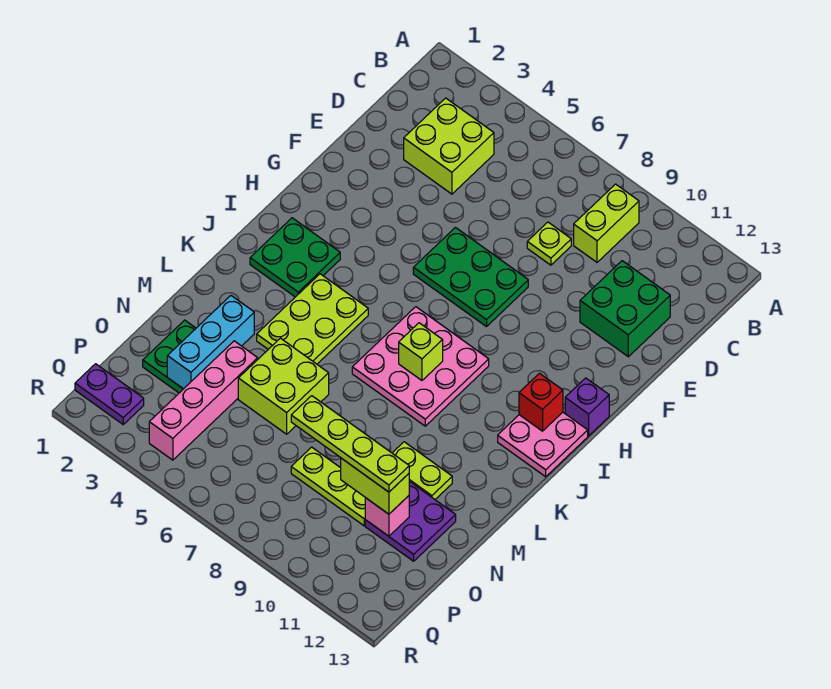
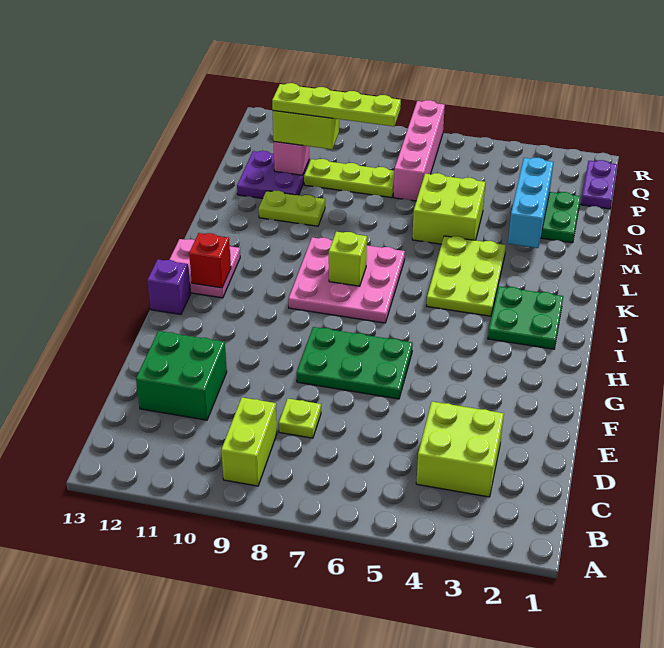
pink 1x4 brick [149,341,258,460] -> pink 1x4 brick moved to [393,100,445,201]
purple 1x2 plate [75,364,144,424] -> purple 1x2 plate turned to [581,160,617,209]

